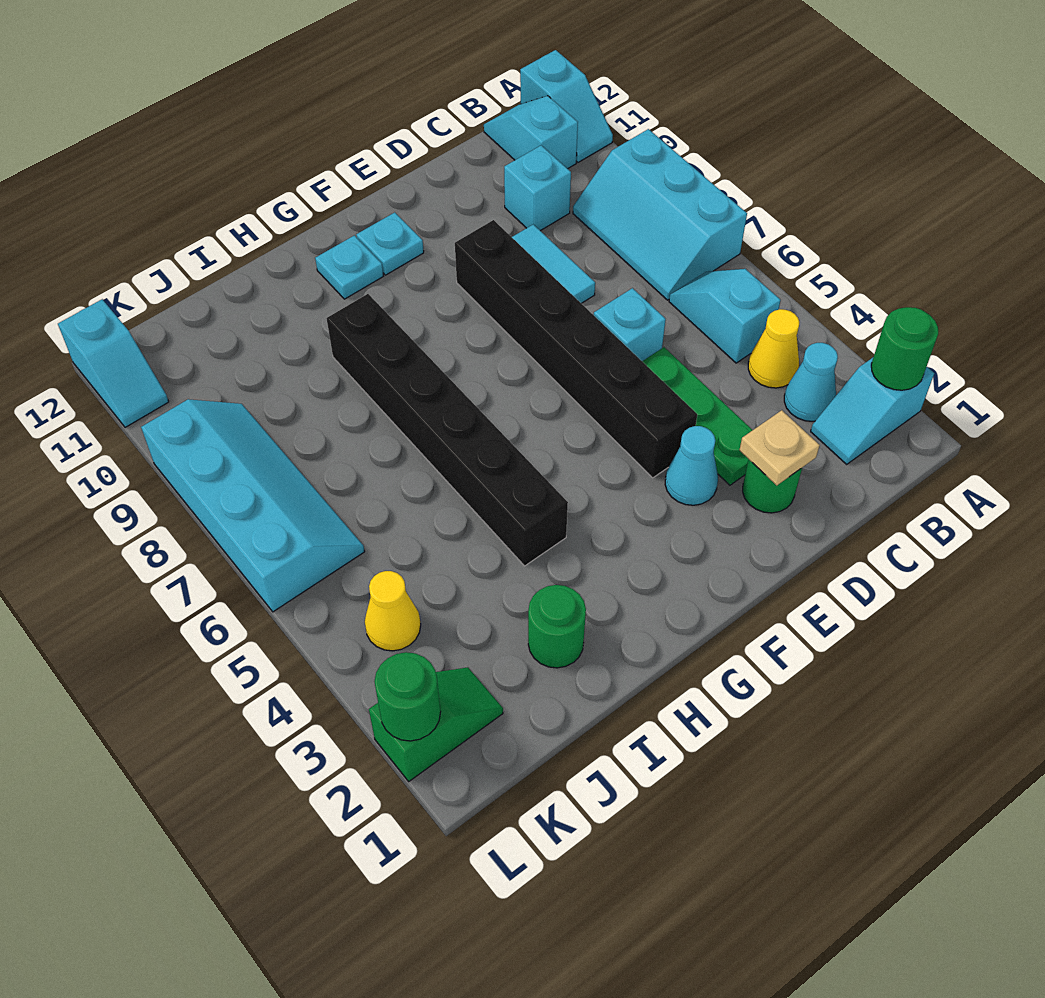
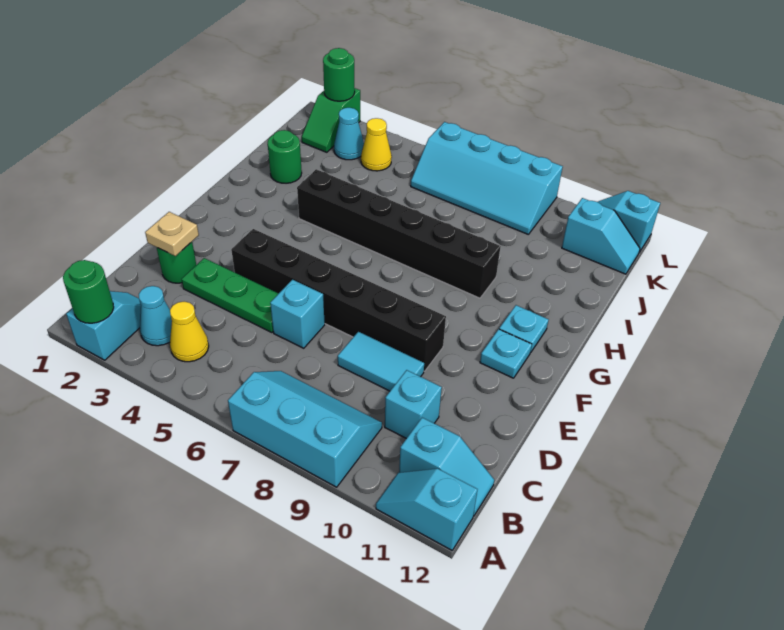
cyan 1x2 slope [669,269,781,363] -> cyan 1x2 slope moved to [562,198,640,274]
cyan 1x1 cone [665,426,718,505] -> cyan 1x1 cone moved to [334,108,364,160]

